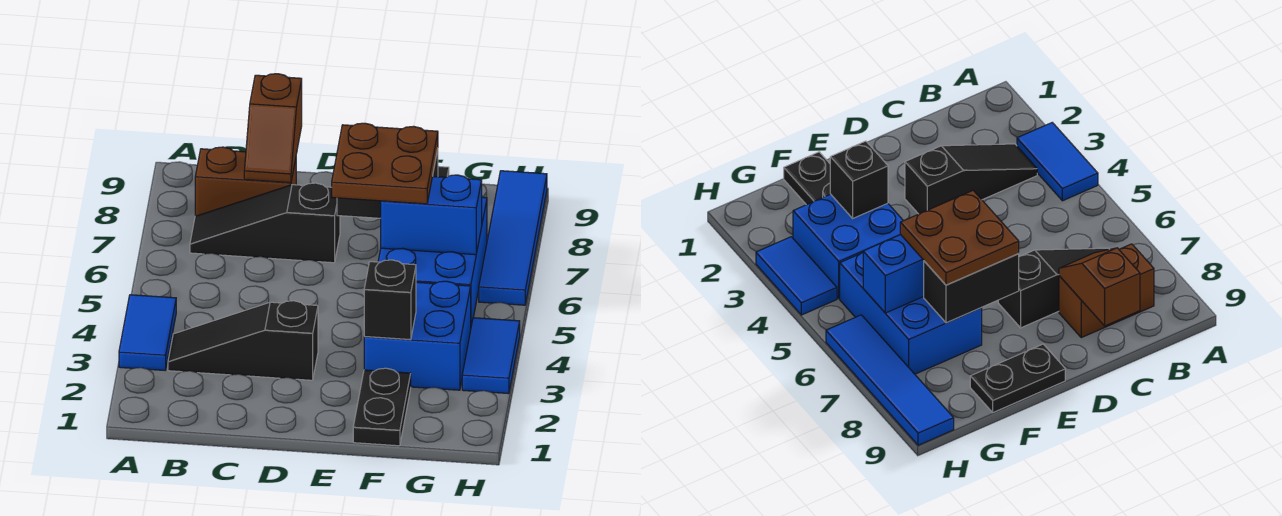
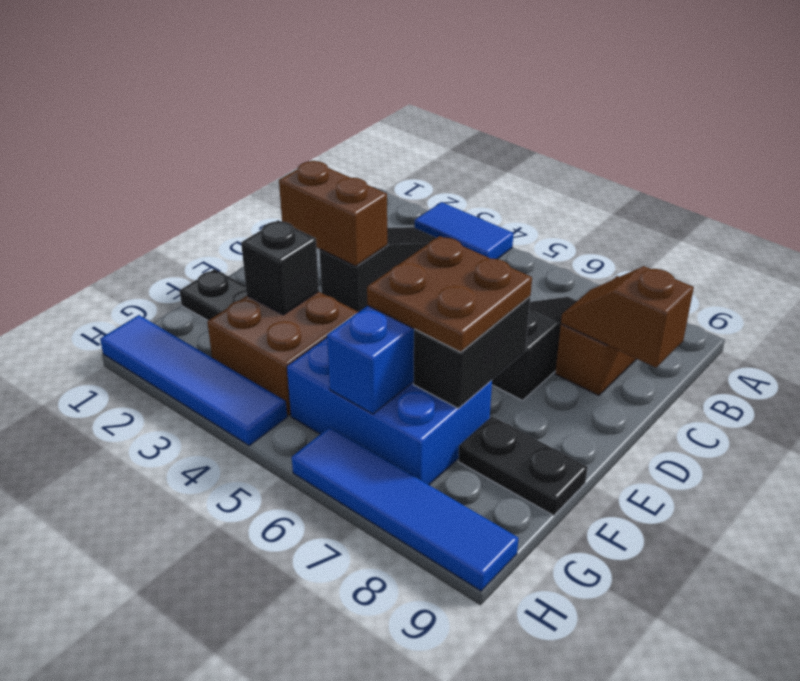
none -> brown 1x2 brick [279,161,387,266]
black 1x2 plate [970,344,1065,412] -> black 1x2 plate turned to [458,416,588,516]
blue 2x2 brick [364,281,471,390] -> brown 2x2 brick [207,292,358,416]
blue 1x2 tile [462,318,520,394] -> blue 1x4 tile [100,315,287,446]

